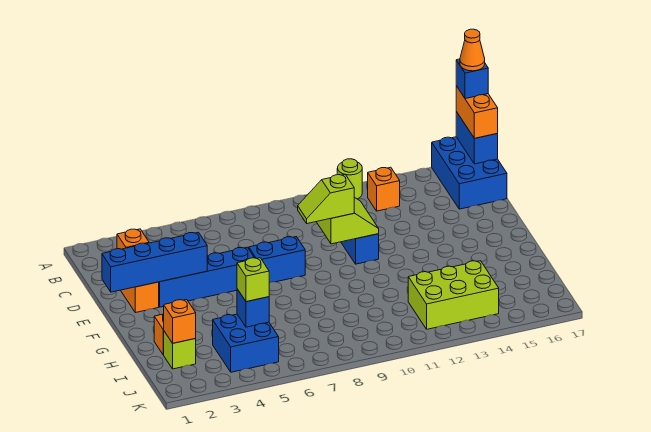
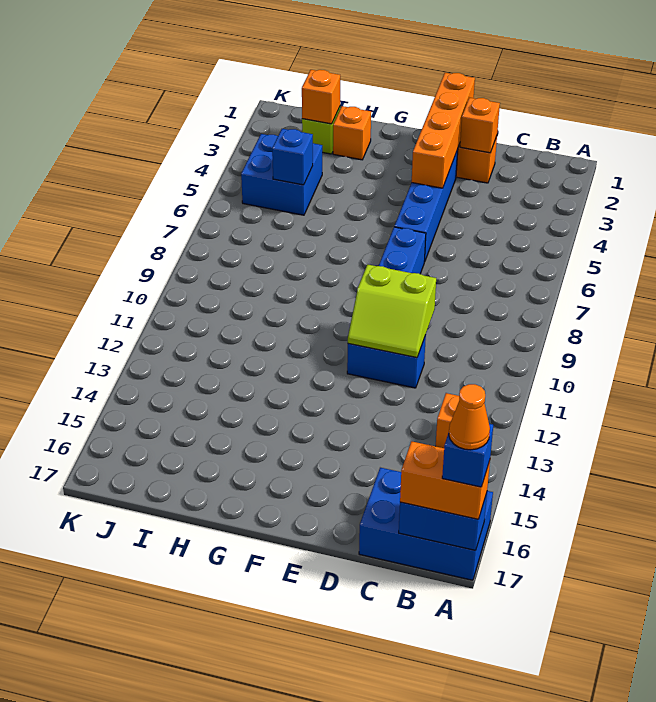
lime 1x1 round brick [337,159,362,199] -> none
blue 1x4 brick [102,232,207,292] -> orange 1x4 brick [412,73,475,188]
lime 1x2 slope [298,174,354,224] -> none
lime 1x1 brick [237,258,269,302] -> none
lime 2x3 brick [408,261,499,329] -> none

